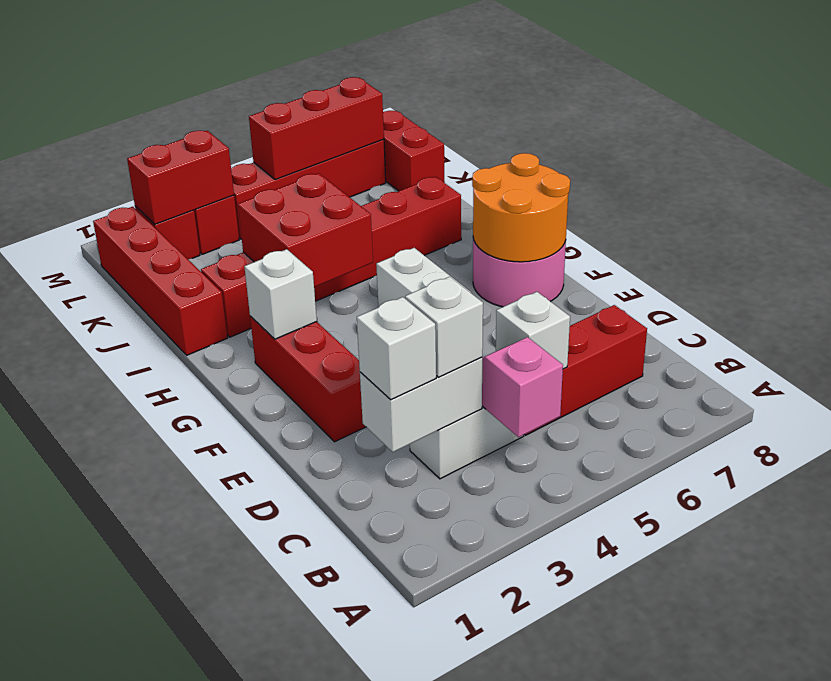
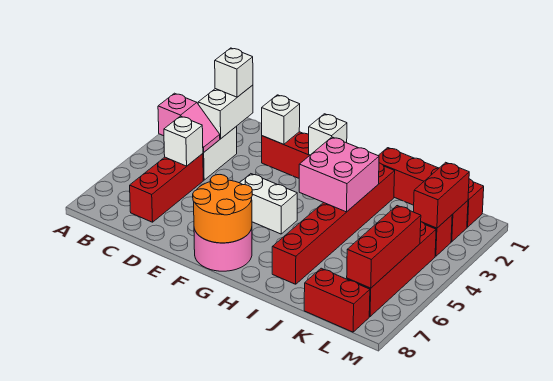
white 1x1 brick [405,277,483,377] -> white 1x1 brick moved to [262,95,300,144]
red 2x2 brick [238,173,373,287] -> pink 2x2 brick [299,137,379,212]

